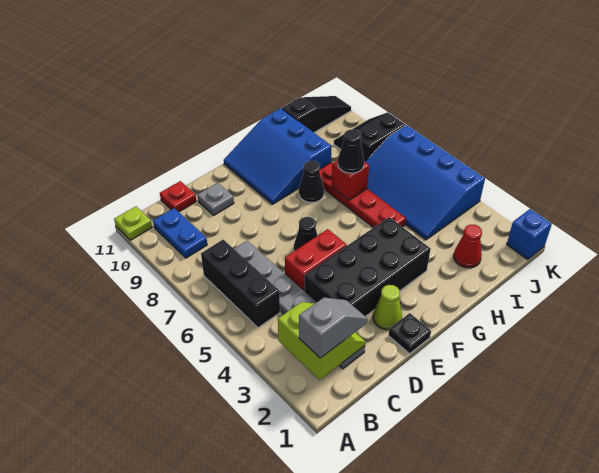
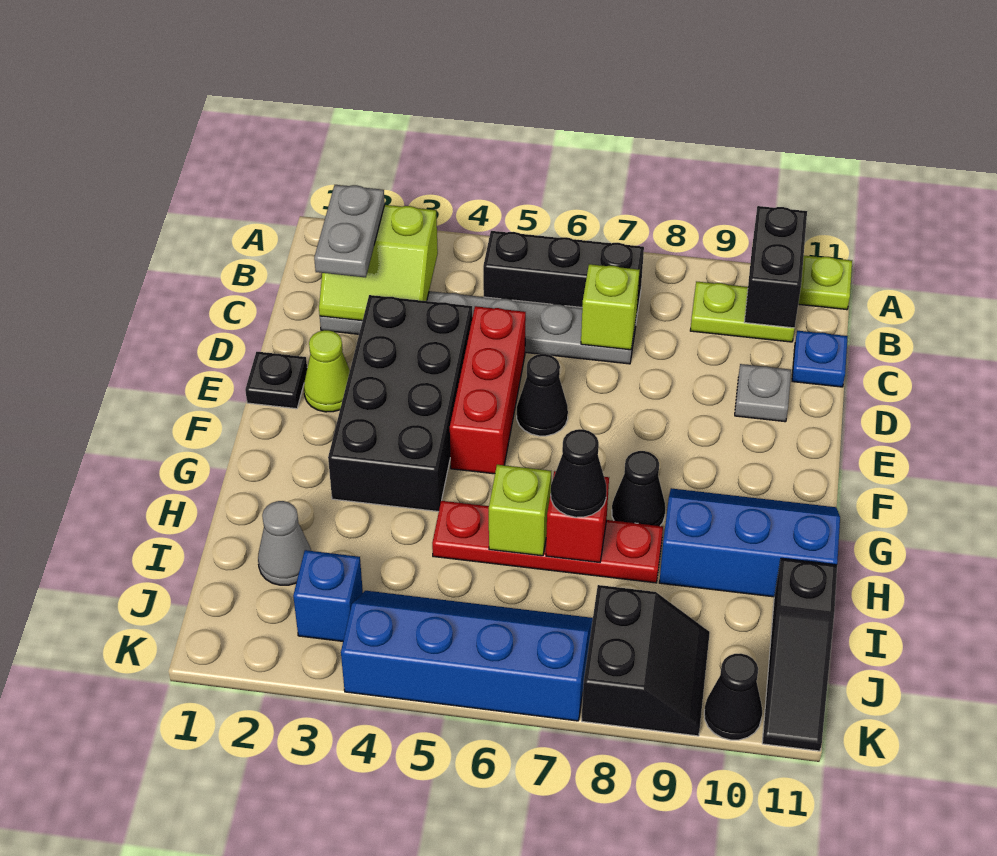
none -> black 1x2 brick [744,206,807,328]
grey 1x2 slope [299,297,368,358] -> grey 1x2 plate [314,185,385,277]
blue 1x2 plate [153,208,207,258] -> lime 1x2 plate [690,281,795,342]
none -> lime 1x1 brick [581,264,640,350]
red 1x1 plate [160,181,196,212] -> blue 1x1 plate [792,331,848,387]
red 1x2 brick [285,229,347,291] -> red 1x3 brick [450,306,526,474]
blue 3x3 slope [224,108,332,204] -> blue 2x3 slope [659,488,840,597]
none -> lime 1x1 brick [489,465,551,556]
red 1x1 cone [454,225,482,268] -> grey 1x1 cone [258,501,311,585]
blue 3x4 slope [366,125,485,240] -> blue 2x4 slope [341,591,593,721]
blue 1x1 brick [507,209,552,260] -> blue 1x1 brick moved to [293,550,363,641]
none -> black 1x1 cone [704,653,762,740]

